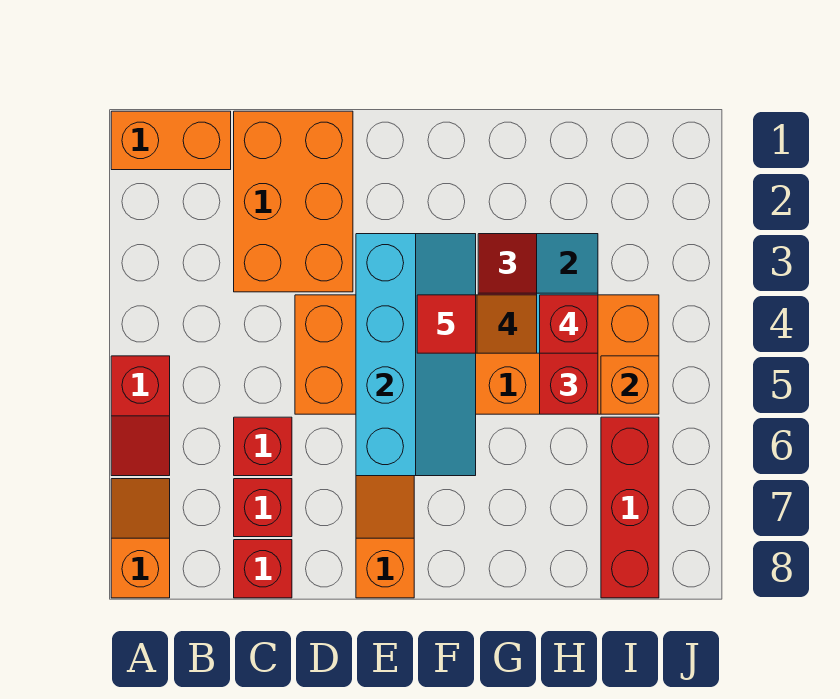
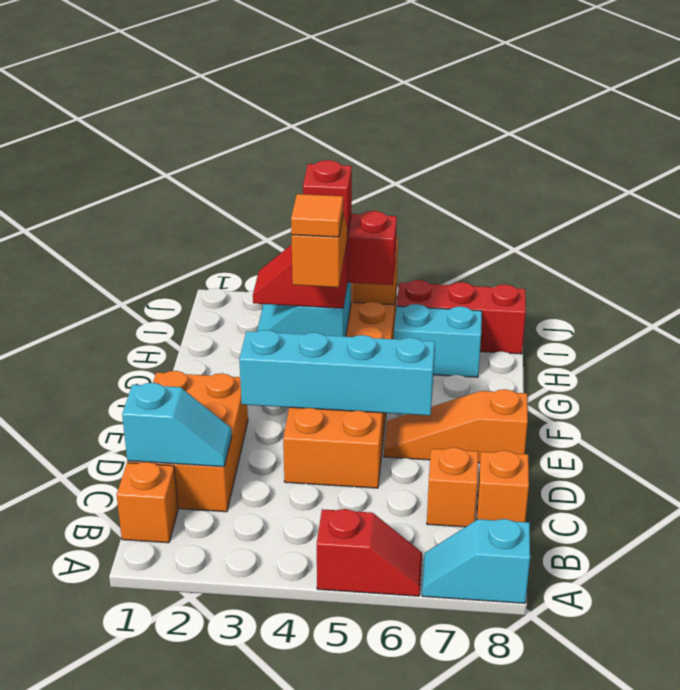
orange 1x2 brick [111,111,231,170] -> orange 1x1 brick [117,462,178,543]
orange 1x2 slope [111,479,170,598] -> cyan 1x2 slope [422,519,530,603]
orange 2x3 brick [234,111,353,292] -> orange 2x3 brick turned to [127,371,248,512]
none -> cyan 1x2 slope [122,383,232,467]
red 1x1 brick [234,417,292,476] -> none
red 1x1 brick [234,479,292,537] -> orange 1x1 brick [427,448,478,527]
red 1x1 brick [234,540,292,598] -> orange 1x1 brick [477,451,529,522]
red 1x1 tile [417,295,476,353] -> orange 1x1 tile [291,194,343,237]
none -> cyan 1x2 brick [394,304,482,377]

